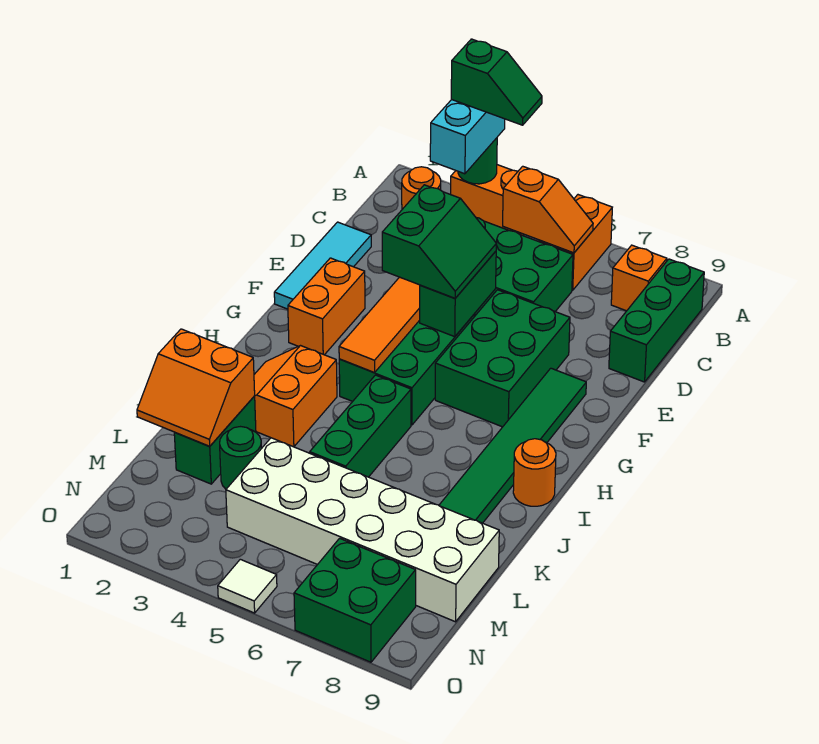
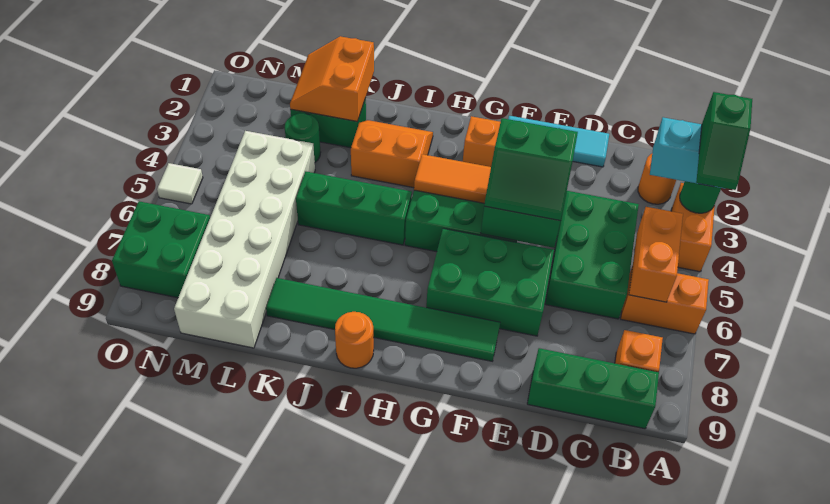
orange 1x2 slope [503,166,593,253] -> orange 1x2 brick [629,207,683,302]

